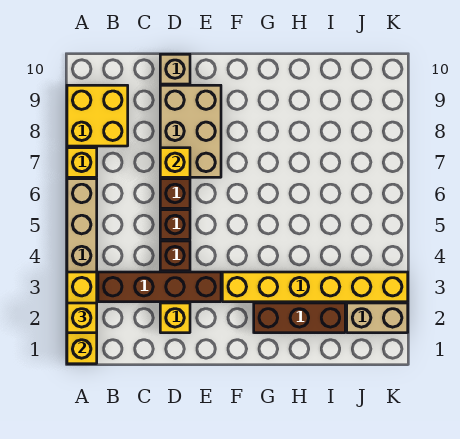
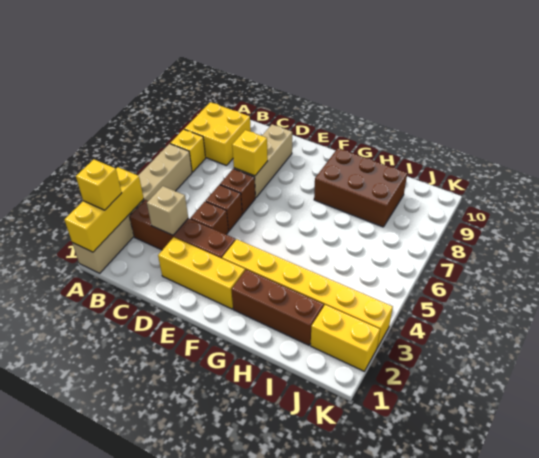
yellow 1x1 brick [160,303,190,333] -> yellow 1x3 brick [158,237,245,309]
tan 2x3 brick [160,85,221,177] -> tan 1x3 brick [234,124,292,198]
tan 1x1 brick [160,54,190,84] -> tan 1x1 brick moved to [147,186,188,235]
none -> brown 2x3 brick [314,148,407,227]
tan 1x2 brick [347,303,408,333] -> yellow 1x2 brick [311,305,380,371]

